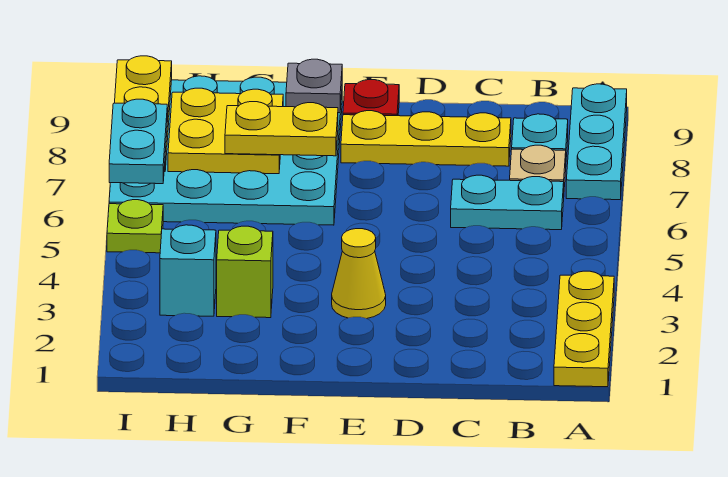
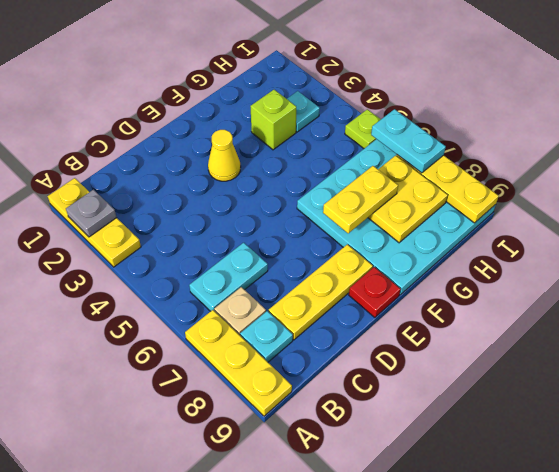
cyan 1x3 plate [566,84,627,200] -> yellow 1x3 plate [185,310,292,416]
grey 1x1 plate [286,59,342,113] -> grey 1x1 plate moved to [66,190,117,237]
cyan 1x1 brick [160,225,216,316] -> cyan 1x1 plate [287,91,320,132]

